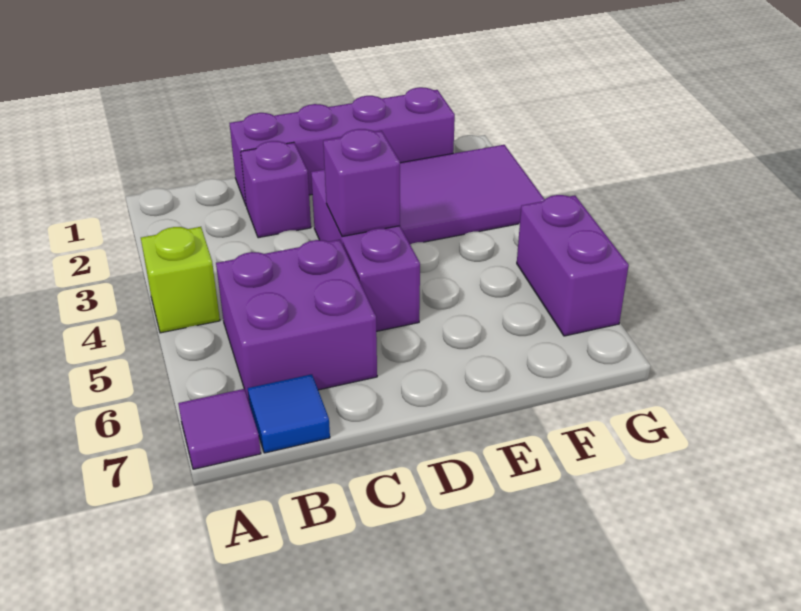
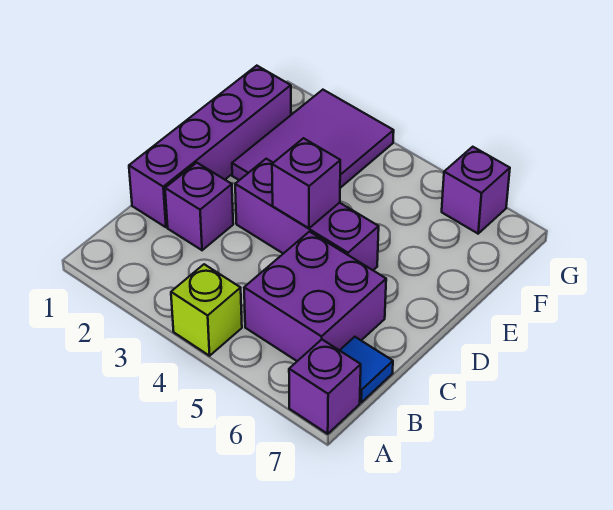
purple 1x1 tile [178,389,261,469] -> purple 1x1 brick [289,340,361,434]
purple 1x2 brick [517,195,629,336] -> purple 1x1 brick [442,147,510,234]

